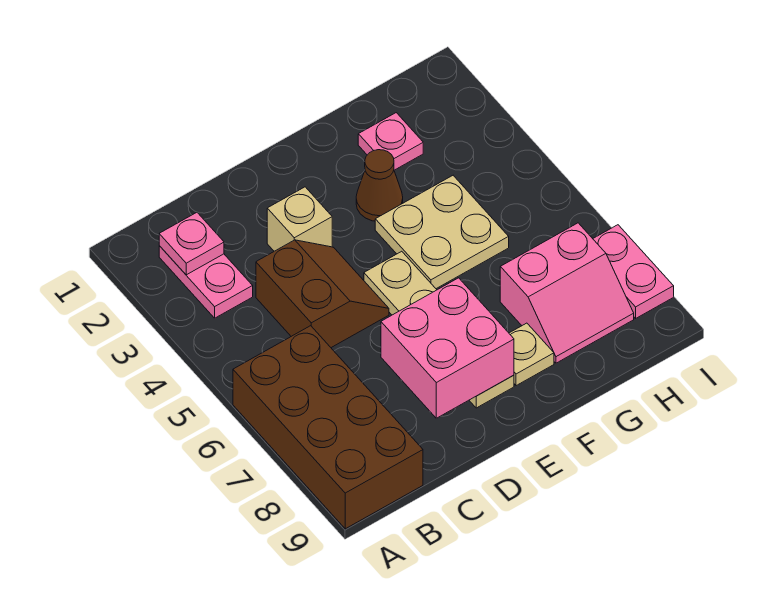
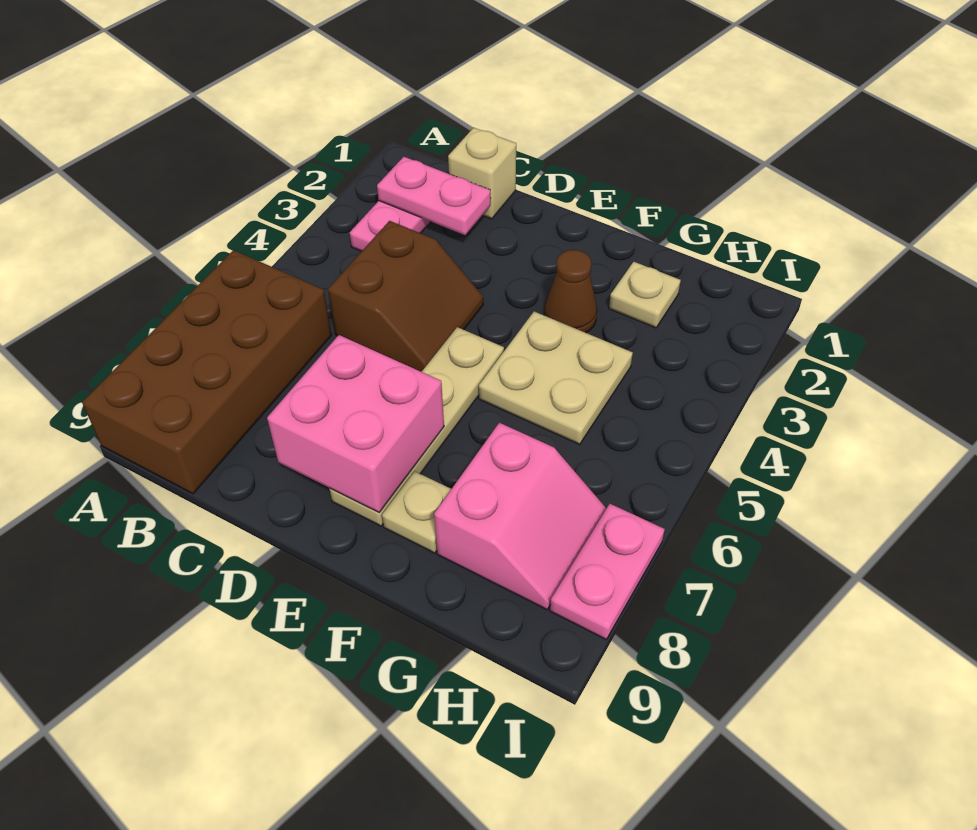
pink 1x1 plate [159,213,224,275] -> pink 1x2 plate [377,157,491,235]
tan 1x1 brick [267,187,332,251] -> tan 1x1 brick moved to [448,128,516,219]
pink 1x1 plate [358,113,423,170] -> tan 1x1 plate [609,262,681,328]
pink 2x2 slope [500,223,634,363] -> pink 2x2 slope turned to [434,423,606,610]

